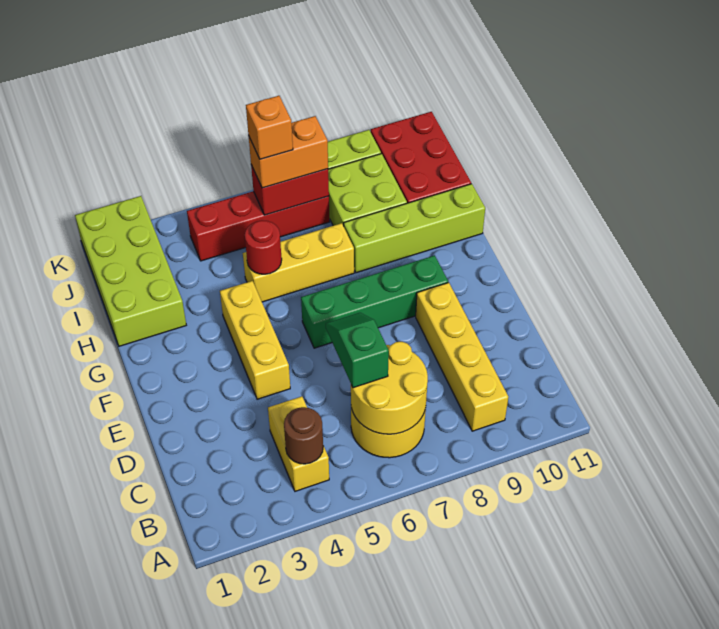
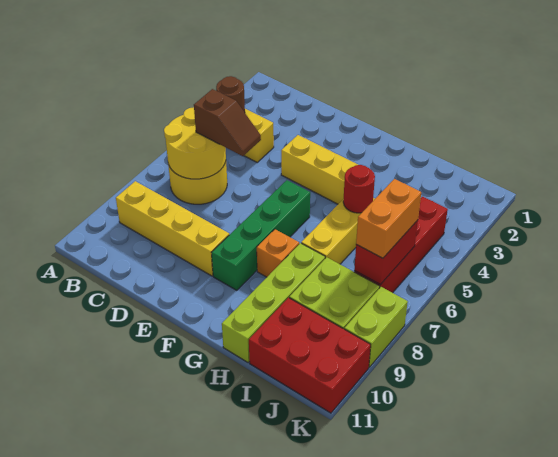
green 1x2 slope [326,313,389,388] -> brown 1x2 slope [194,89,261,156]
lime 2x4 brick [75,196,186,346] -> none
orange 1x1 brick [246,96,293,159] -> orange 1x1 brick moved to [257,229,299,277]

